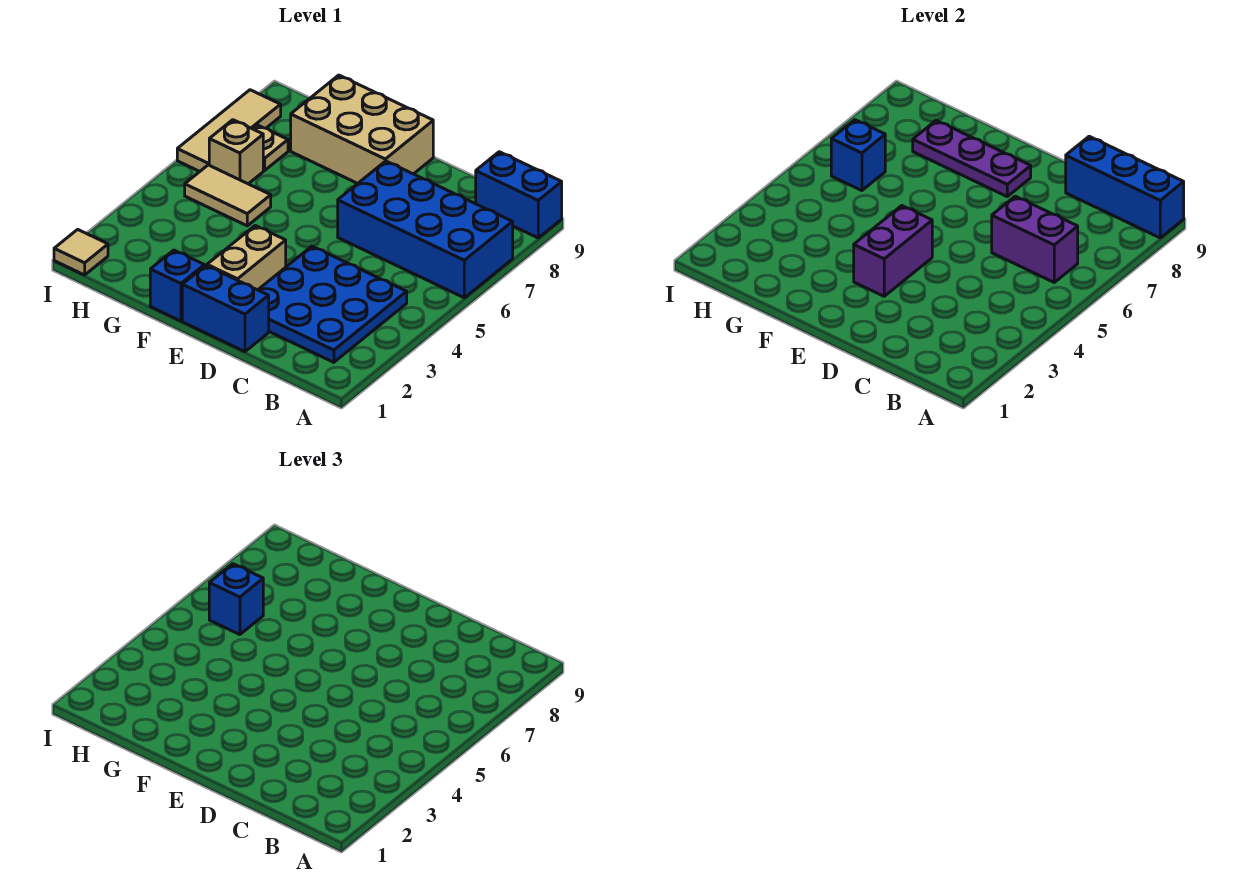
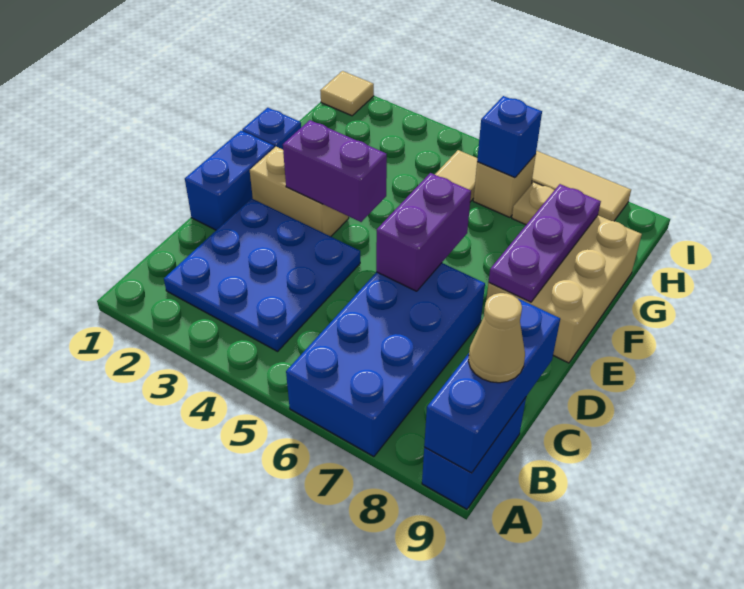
purple 1x2 brick [992,196,1078,282] -> purple 1x2 brick moved to [376,173,471,291]
none -> tan 1x1 cone [468,293,525,383]
blue 1x1 brick [209,564,263,635] -> none

